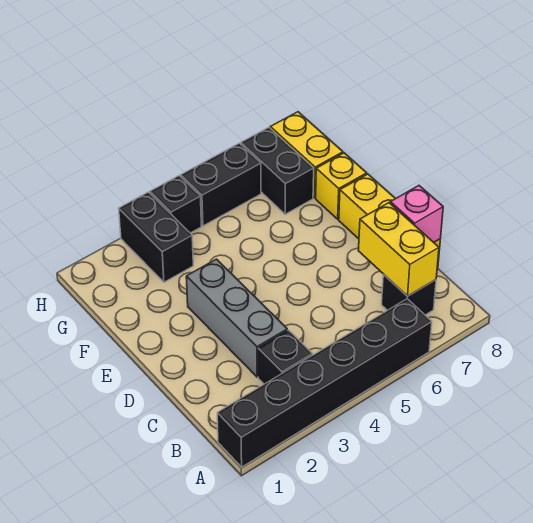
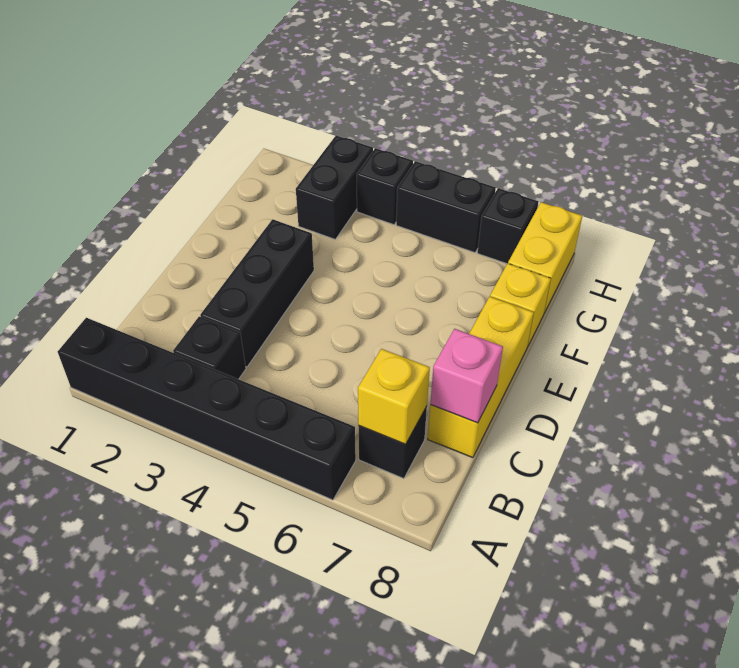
yellow 1x2 brick [358,203,439,296] -> yellow 1x1 brick [358,349,430,444]
grey 1x3 brick [186,259,287,377] -> black 1x3 brick [200,219,314,367]
black 1x2 brick [241,128,314,214] -> black 1x1 brick [477,188,539,264]

